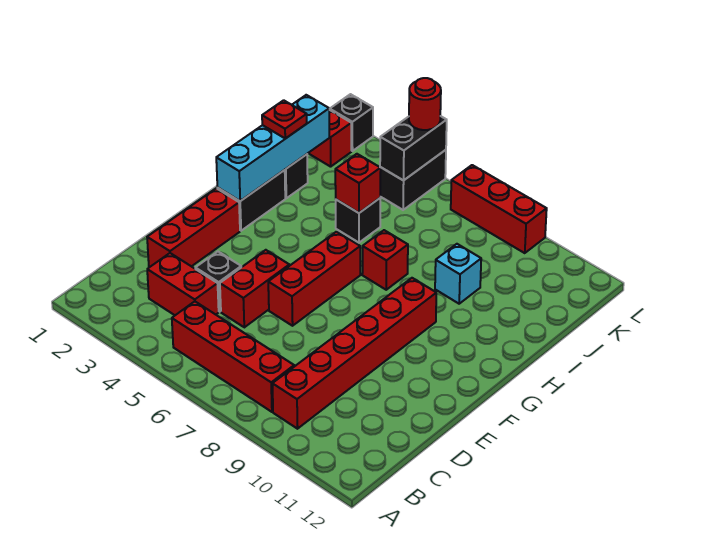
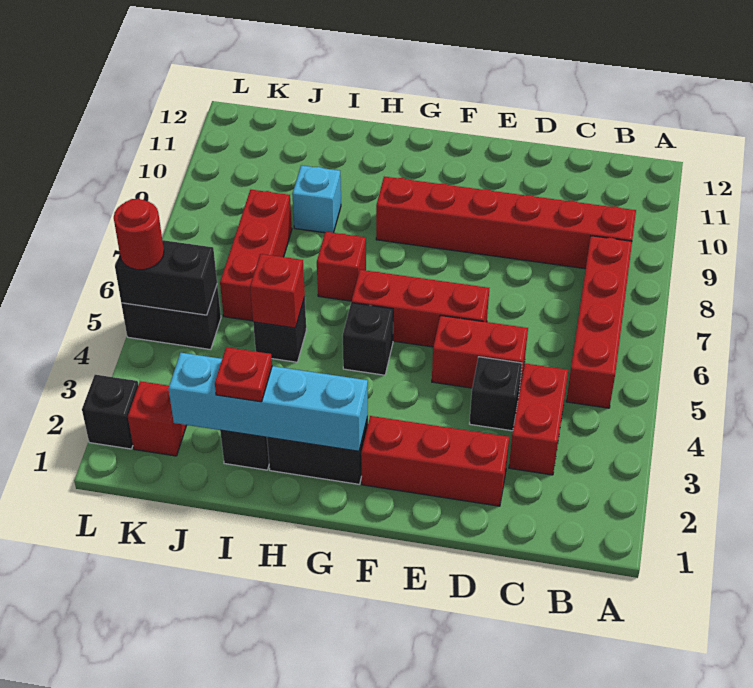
none -> black 1x1 brick [343,303,393,375]
red 1x3 brick [451,165,547,253] -> red 1x3 brick moved to [220,190,292,321]

